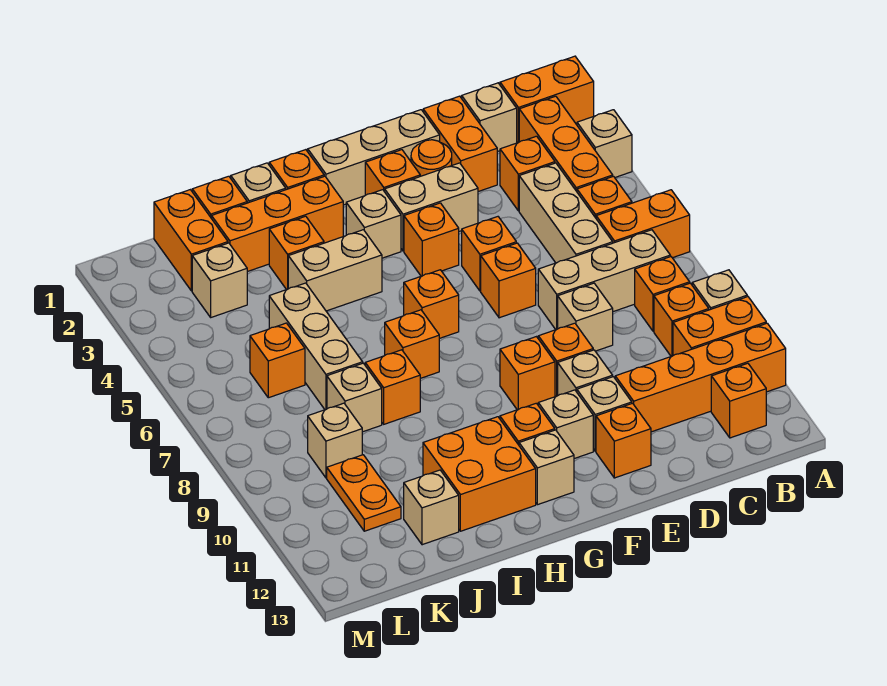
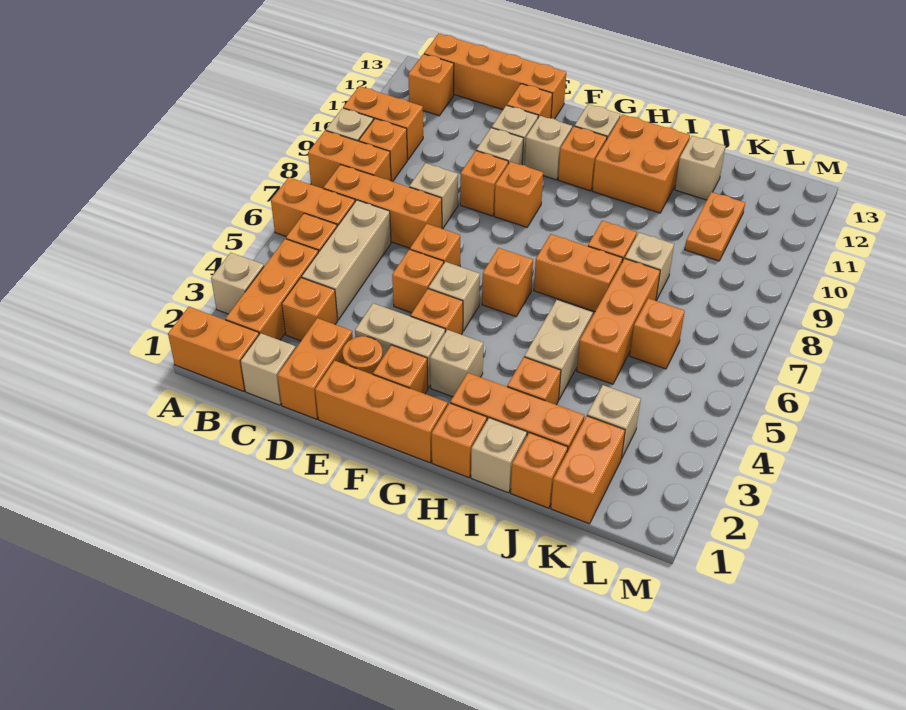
orange 1x4 brick [615,323,786,432] -> orange 1x4 brick moved to [424,34,566,119]
tan 1x3 brick [538,230,670,330] -> orange 1x3 brick [323,165,442,248]
orange 1x1 brick [635,257,690,331] -> orange 1x2 brick [308,131,391,188]
tan 1x3 brick [308,110,440,205] -> orange 1x3 brick [315,361,448,463]
tan 1x2 brick [288,230,382,311] -> tan 1x2 brick turned to [525,300,593,399]
orange 1x1 brick [385,310,439,378] -> orange 1x2 brick [534,234,623,312]
tan 1x3 brick [269,283,363,410] -> orange 1x3 brick [577,259,660,384]
tan 1x1 brick [308,403,362,478] -> tan 1x1 brick moved to [429,262,480,331]

